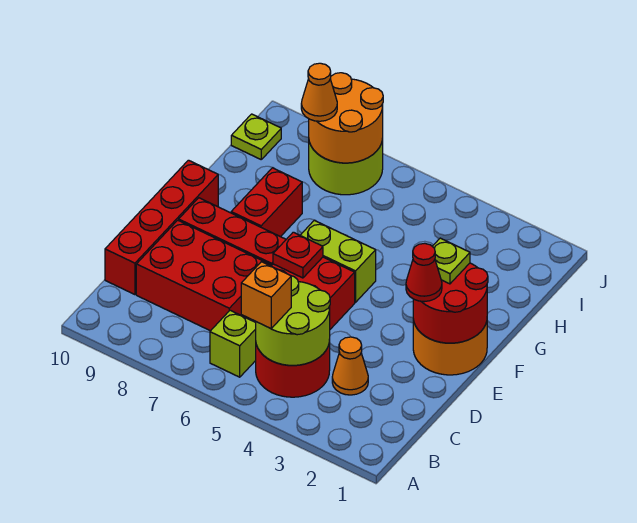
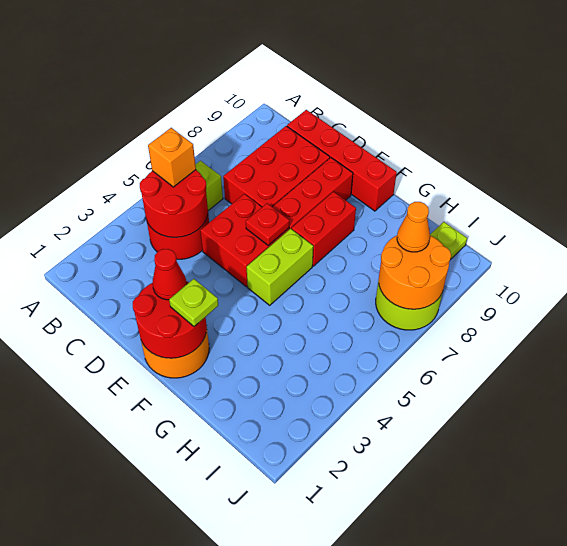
lime 2x2 round brick [256,276,330,365] -> red 2x2 round brick [140,170,208,237]
orange 1x1 cone [332,337,368,395] -> none
red 1x2 brick [231,168,302,237] -> red 1x2 brick turned to [292,192,356,266]

